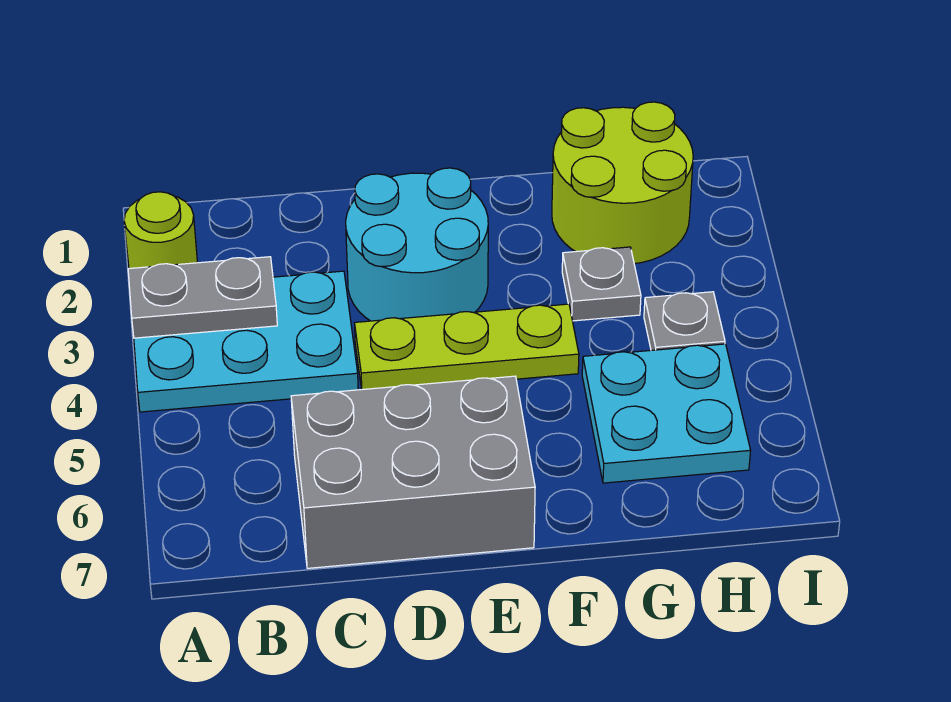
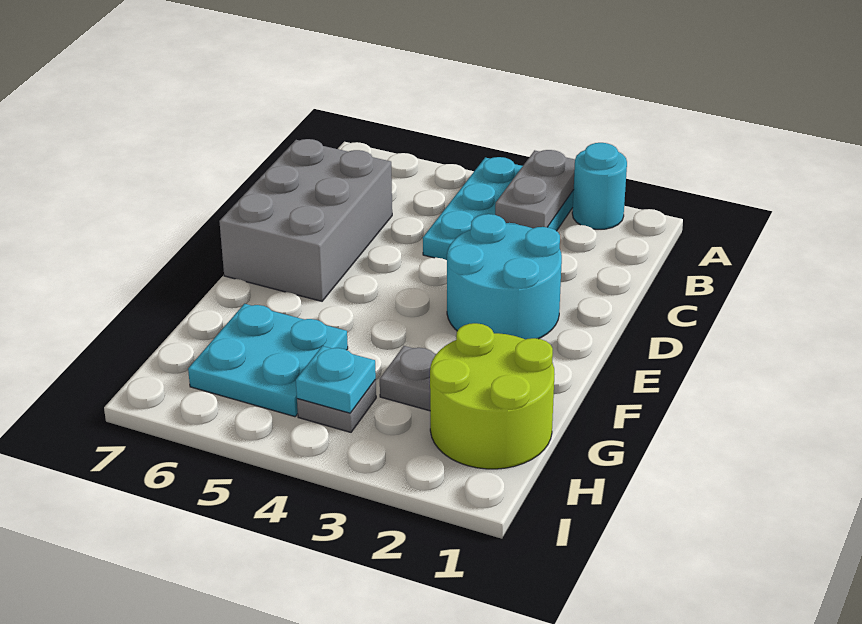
lime 1x1 round brick [124,192,197,269] -> cyan 1x1 round brick [572,143,627,229]
lime 1x3 plate [355,304,579,390] -> none
none -> cyan 1x1 plate [296,346,376,413]

